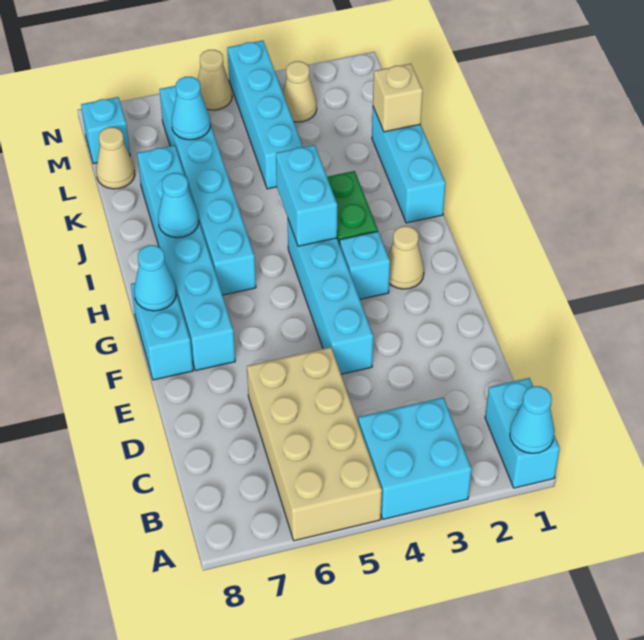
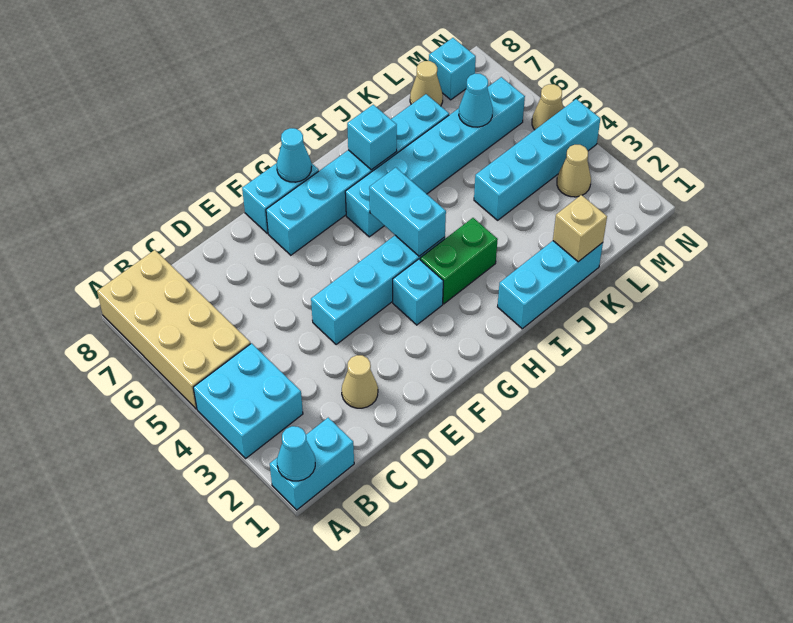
tan 2x4 brick [247,347,382,541] -> tan 2x4 brick turned to [97,250,251,409]
tan 1x1 cone [388,226,424,289] -> tan 1x1 cone moved to [342,355,378,408]
cyan 1x2 brick [276,145,337,246] -> cyan 1x2 brick turned to [369,167,446,256]
cyan 1x1 cone [158,173,199,238] -> cyan 1x1 brick [347,105,397,170]

